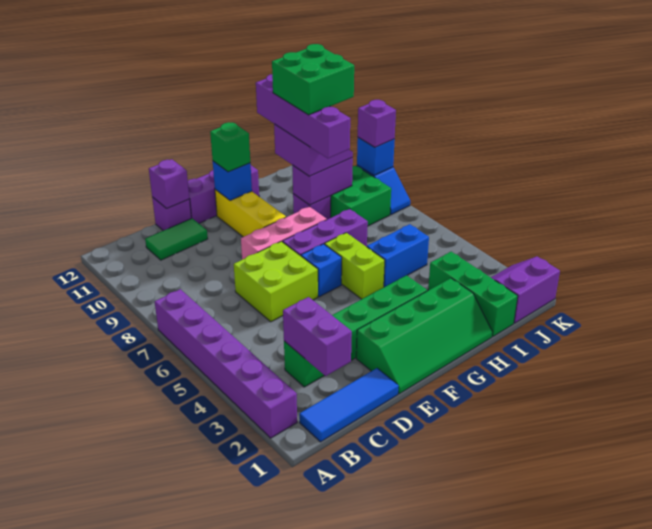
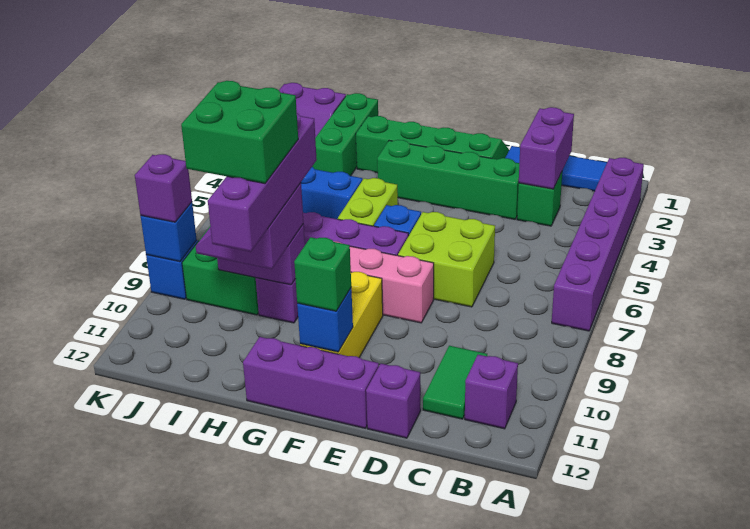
green 1x2 tile [145,218,208,260] -> green 1x2 tile turned to [423,346,487,419]
purple 1x1 brick [149,159,189,208] -> purple 1x1 brick moved to [465,355,518,429]

